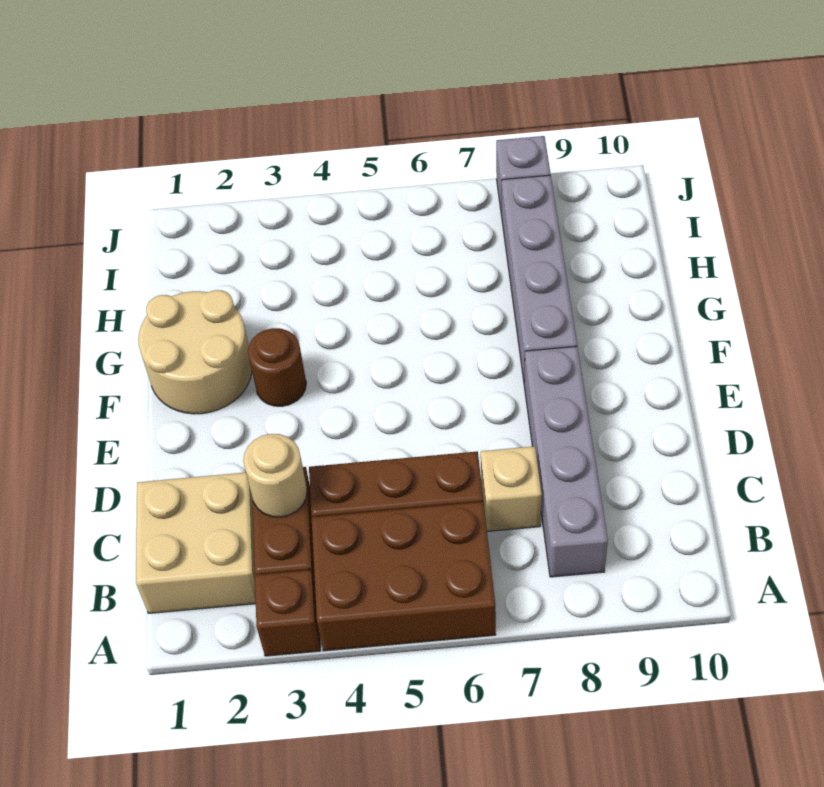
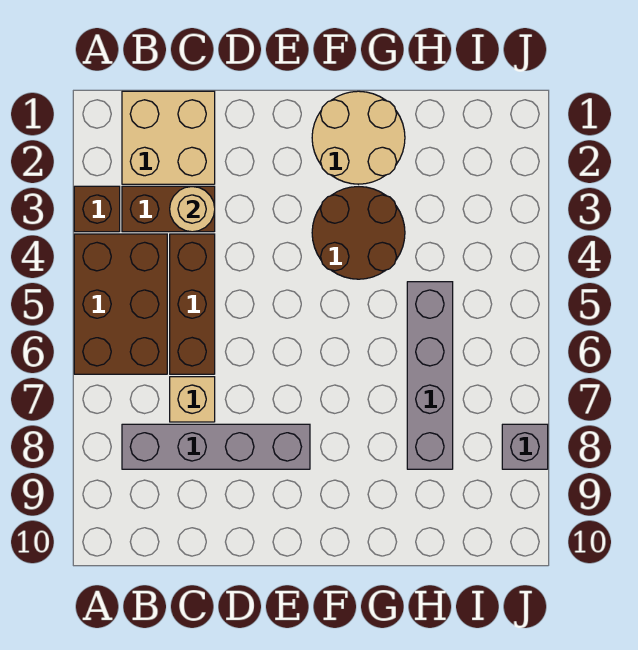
brown 1x1 round brick [248,328,306,406] -> brown 2x2 round brick [312,187,405,279]
grey 1x4 brick [502,175,577,380] -> grey 1x4 brick turned to [407,282,453,469]

